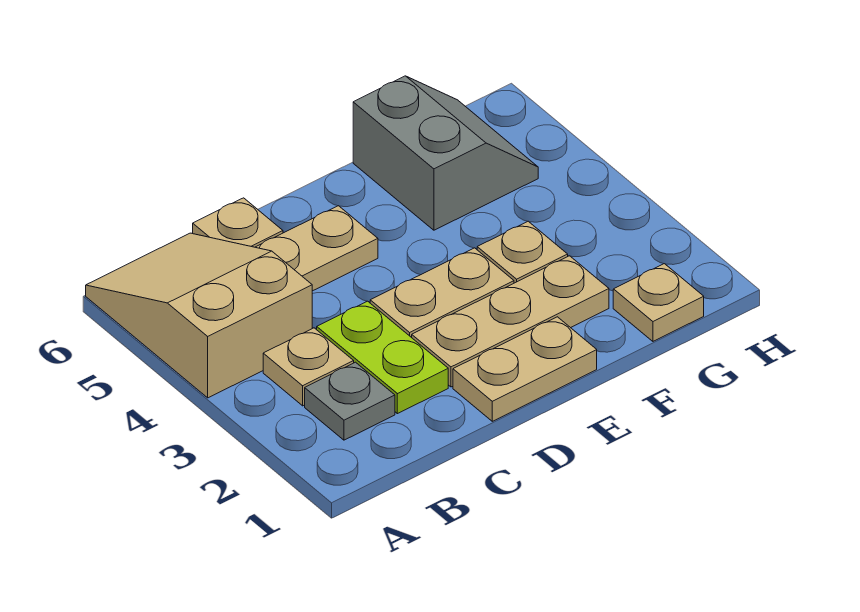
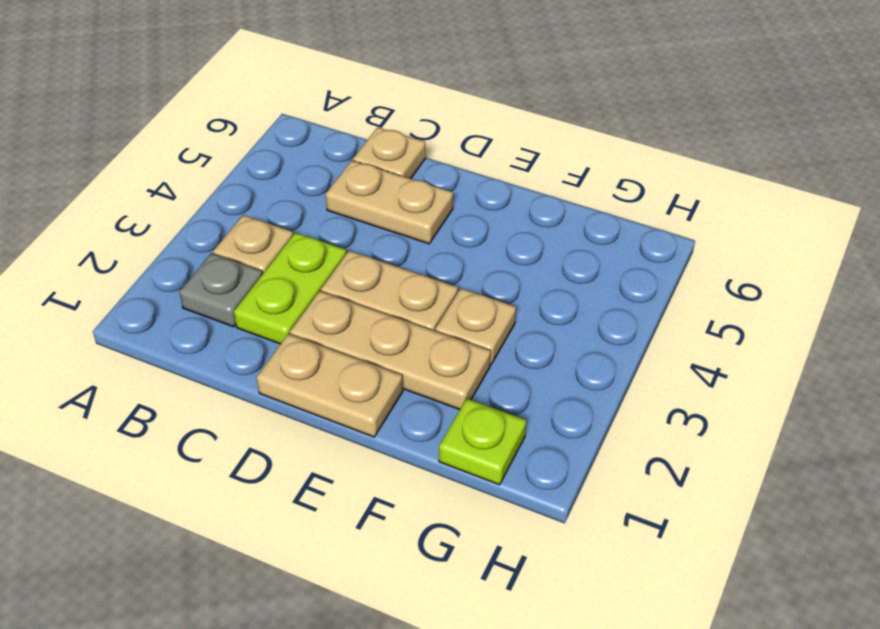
tan 2x3 slope [86,233,312,398] -> none
grey 2x2 slope [353,76,538,230] -> none
tan 1x1 plate [613,264,704,341] -> lime 1x1 plate [439,399,527,485]

